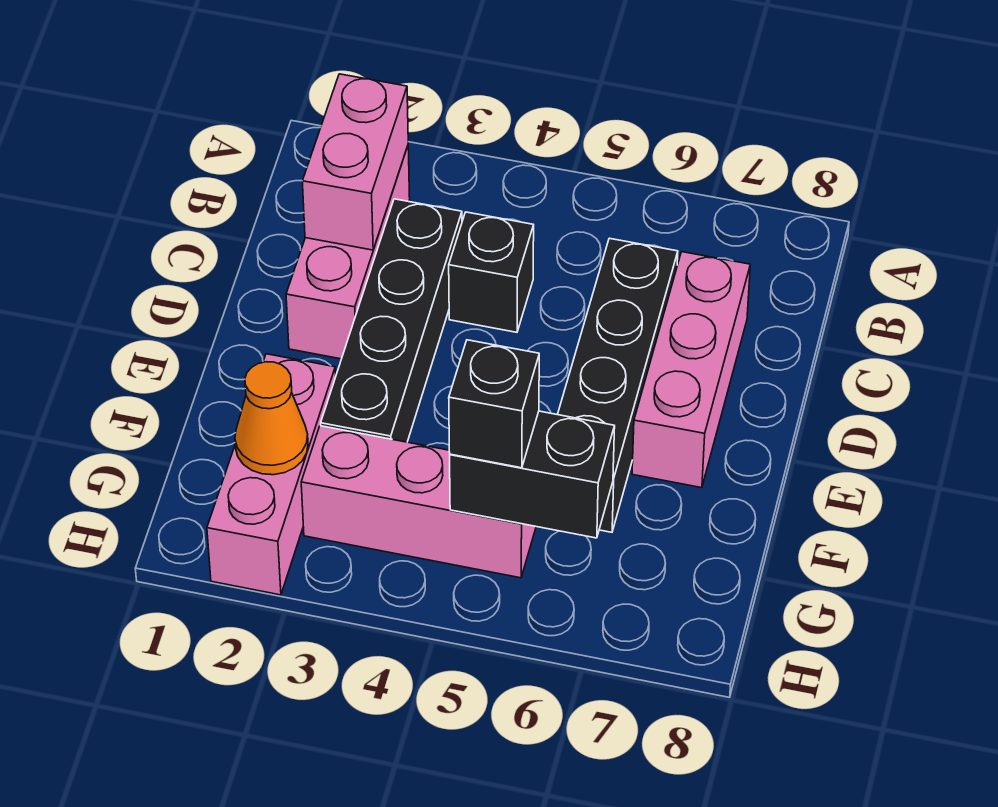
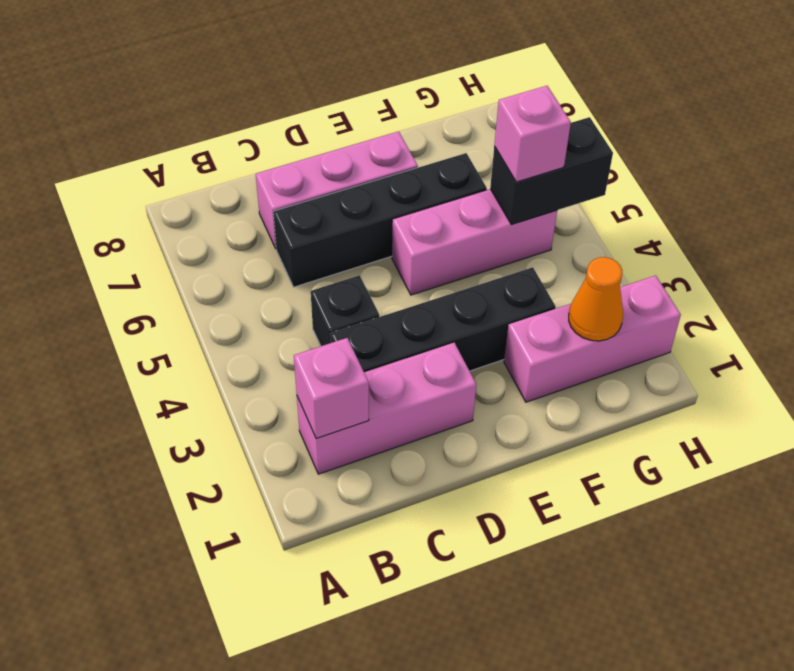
pink 1x2 brick [302,74,408,250] -> pink 1x1 brick [294,338,369,439]
pink 1x3 brick [301,426,536,578] -> pink 1x3 brick turned to [392,189,557,295]
black 1x2 brick [450,411,615,538] -> black 1x2 brick turned to [490,117,613,225]
black 1x1 brick [449,340,539,468] -> pink 1x1 brick [494,86,571,182]

